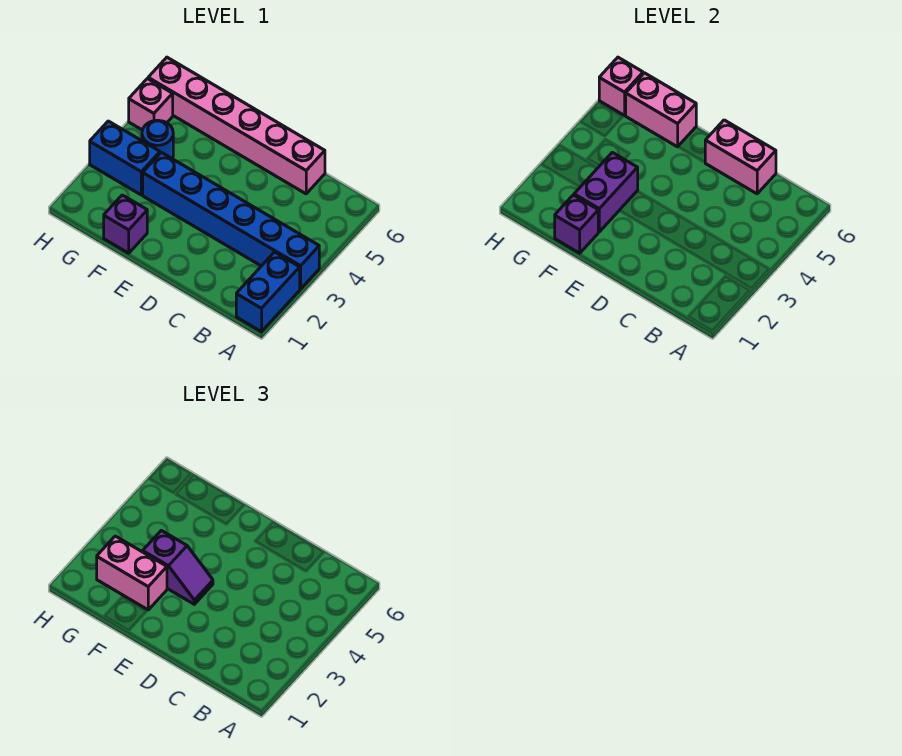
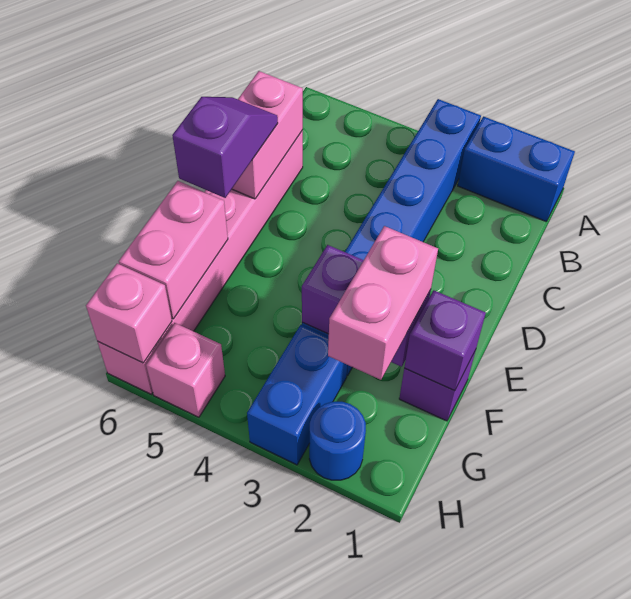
purple 1x2 slope [143,530,213,604] -> purple 1x2 slope moved to [172,97,278,198]
blue 1x1 round brick [142,120,173,159] -> blue 1x1 round brick moved to [309,402,366,480]

